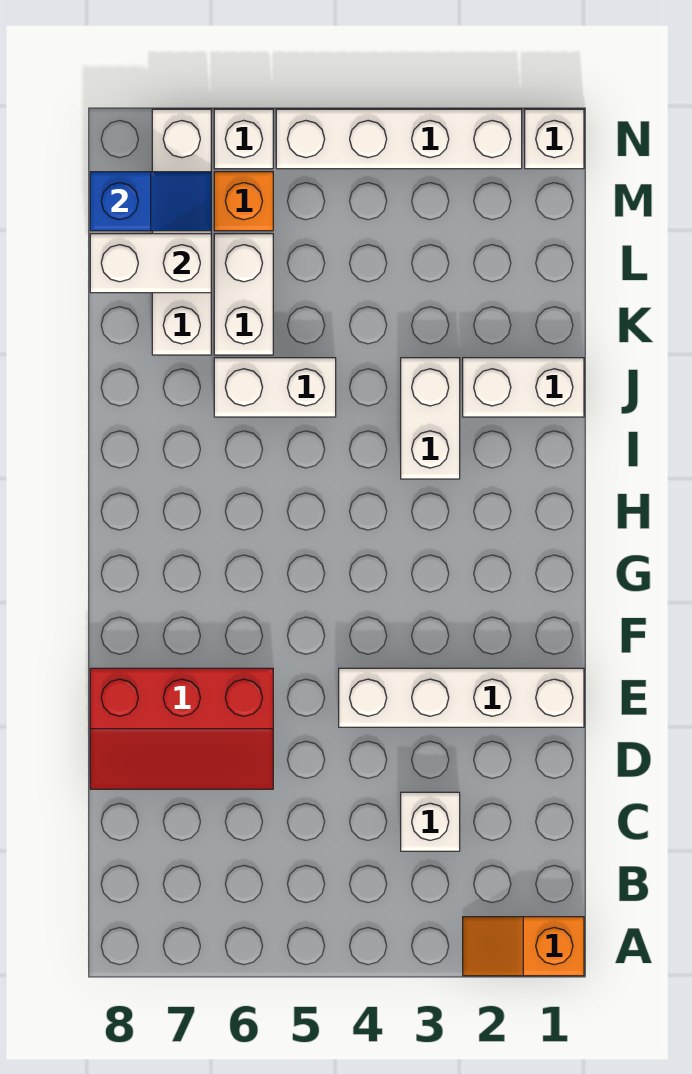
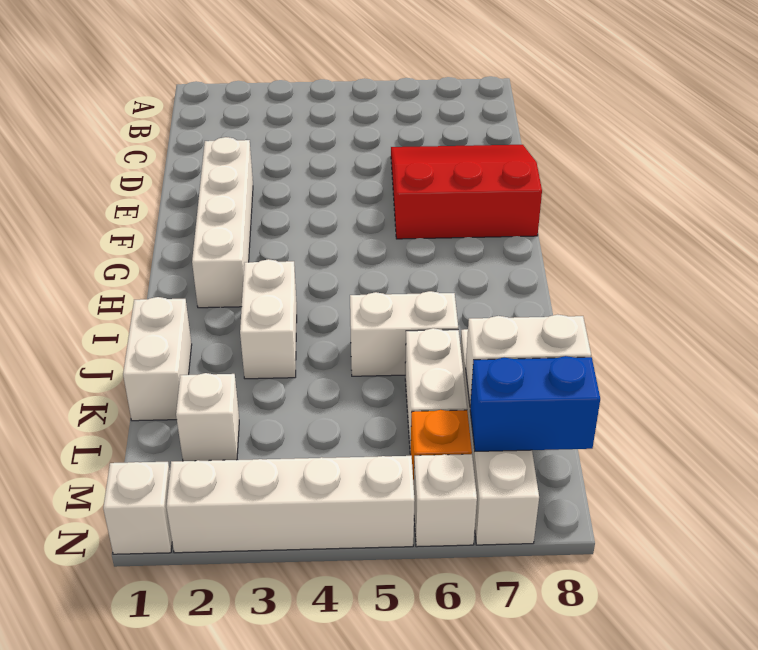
orange 1x2 slope [463,917,584,976] -> none
white 1x1 brick [401,792,460,851] -> white 1x1 brick moved to [176,373,239,461]
red 2x3 slope [90,668,273,789] -> red 3x3 slope [391,145,542,239]
white 1x4 brick [339,668,584,727] -> white 1x4 brick turned to [192,137,253,308]
white 1x2 brick [463,358,584,417] -> white 1x2 brick turned to [123,297,192,421]
blue 1x2 slope [90,172,211,231] -> blue 1x2 brick [470,356,600,451]

